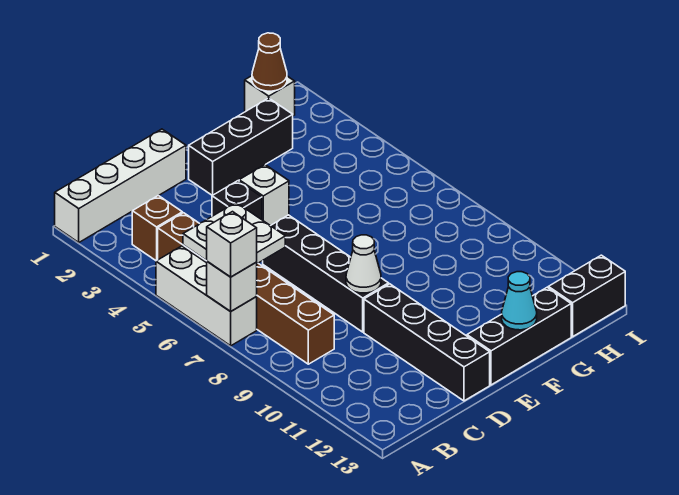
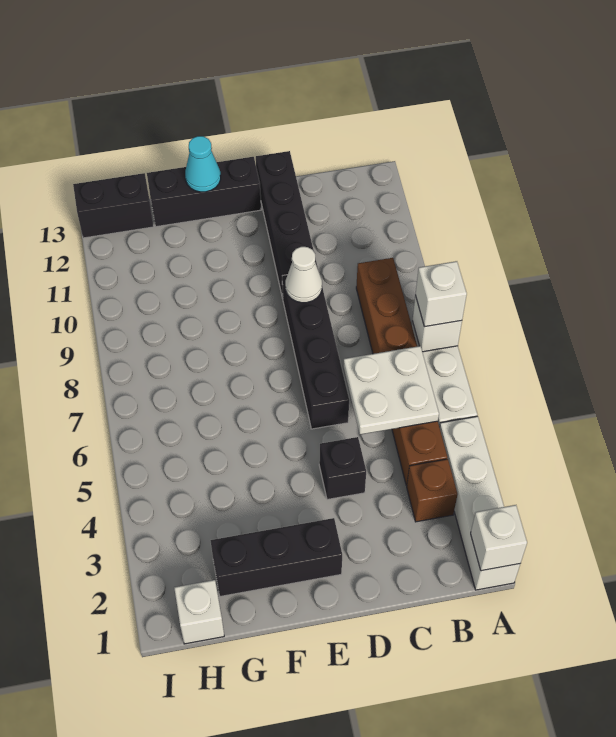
white 1x4 brick [55,129,186,242] -> white 1x4 brick turned to [439,416,520,590]
white 1x1 brick [239,165,289,226] -> white 1x1 brick moved to [471,505,527,571]
brown 1x1 cone [252,33,287,91] -> none

